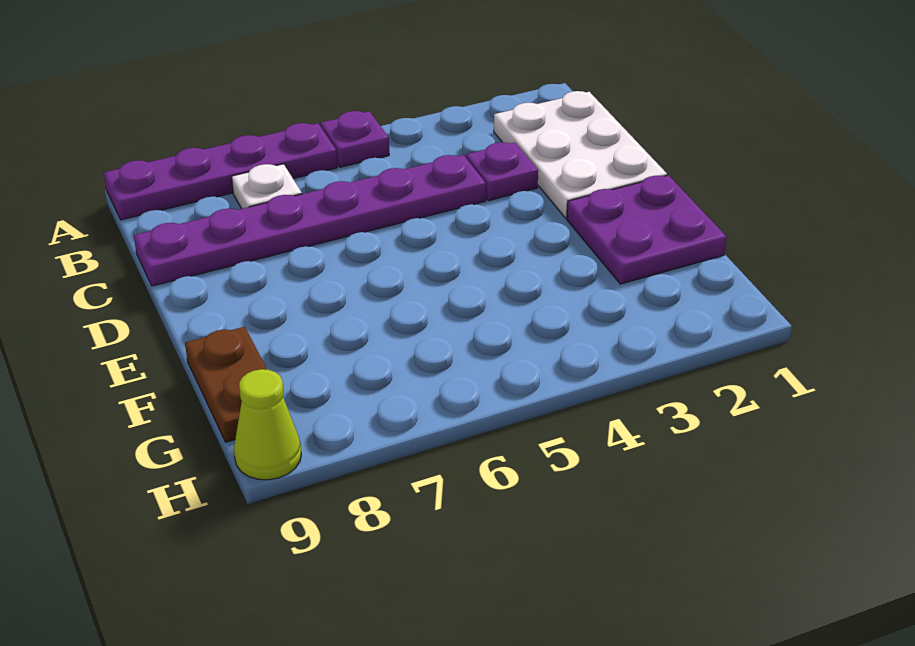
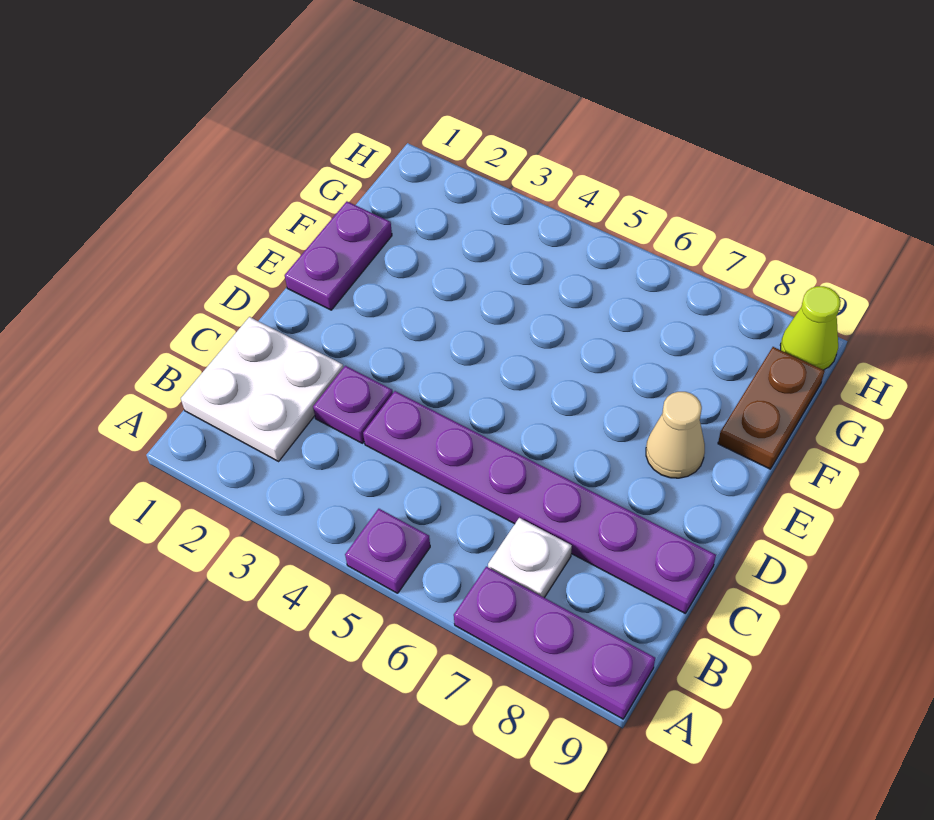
purple 1x4 plate [104,123,337,220] -> purple 1x3 plate [454,567,655,719]
white 2x3 plate [494,91,667,218] -> white 2x2 plate [181,317,343,461]
purple 2x2 plate [567,175,727,284] -> purple 1x2 plate [285,202,392,310]
none -> tan 1x1 cone [646,392,705,478]

